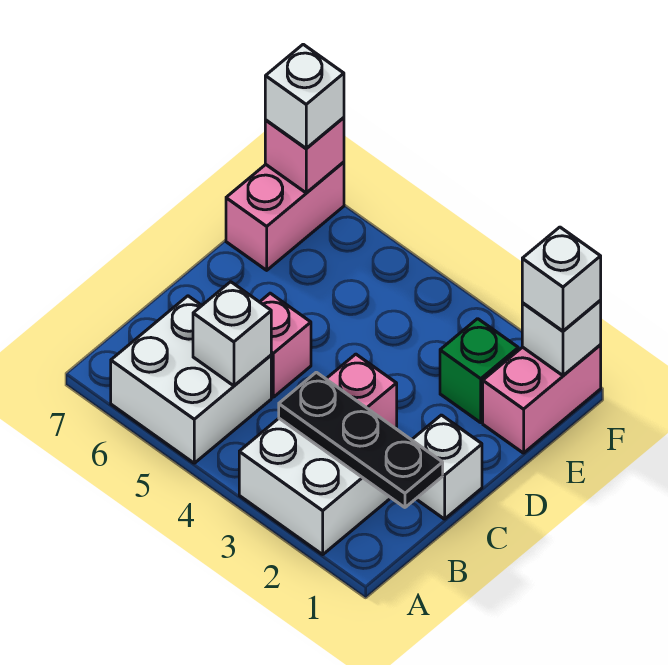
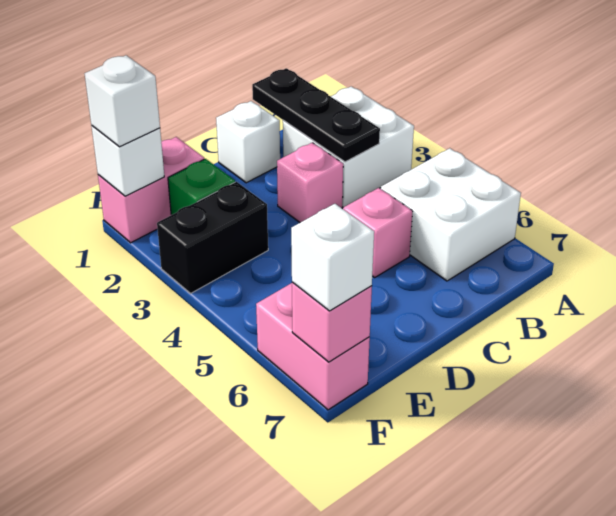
white 1x1 brick [193,282,271,386] -> none
none -> black 1x2 brick [157,182,268,293]
pink 1x2 brick [226,162,344,270] -> pink 1x2 brick turned to [256,283,370,410]

